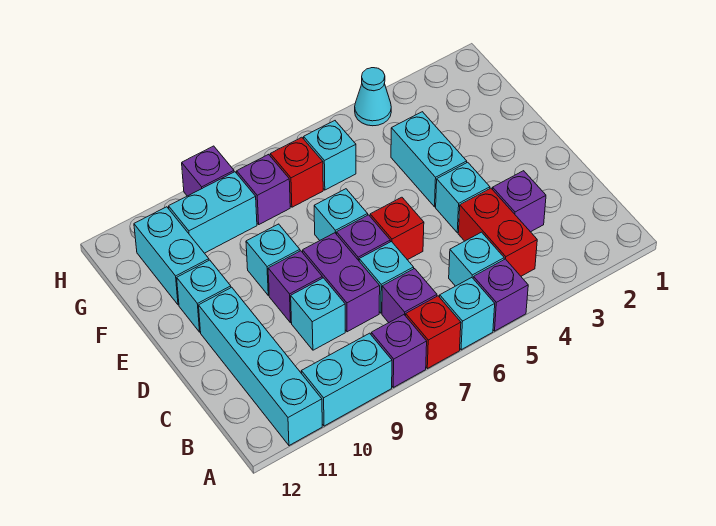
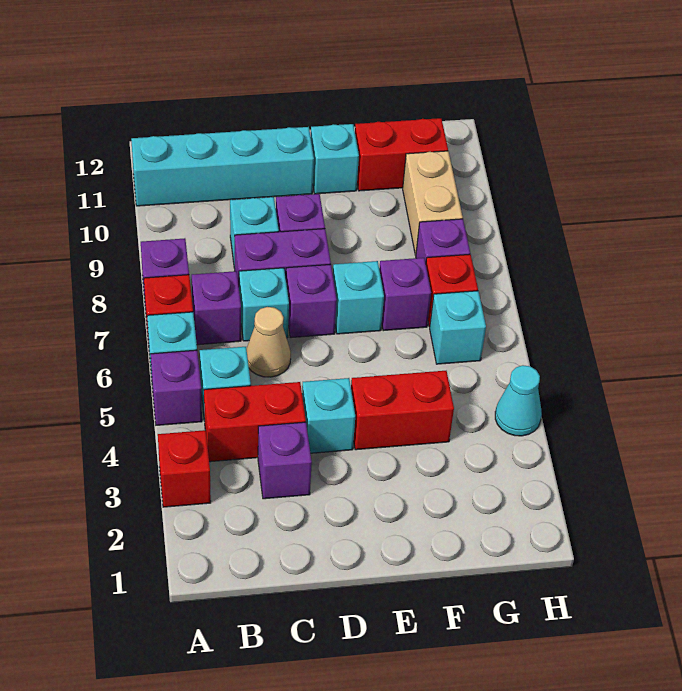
cyan 1x2 brick [301,333,392,426] -> none
none -> tan 1x1 cone [246,307,291,377]
red 1x1 brick [370,197,424,260] -> red 1x1 brick moved to [158,430,211,507]
cyan 1x2 brick [391,112,467,207] -> red 1x2 brick [351,371,454,450]
cyan 1x1 brick [246,224,300,295] -> none
cyan 1x2 brick [134,207,209,305] -> red 1x2 brick [355,118,448,191]
cyan 1x2 brick [169,172,257,253] -> tan 1x2 brick [403,151,463,255]
purple 1x1 brick [182,146,234,196] -> purple 1x1 brick moved to [379,258,431,331]

